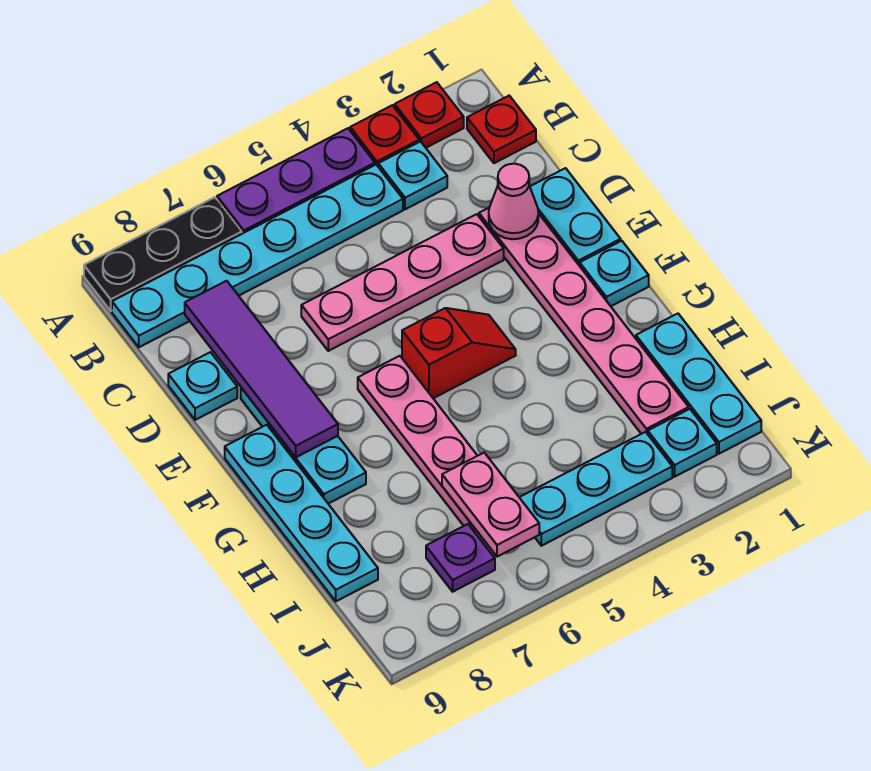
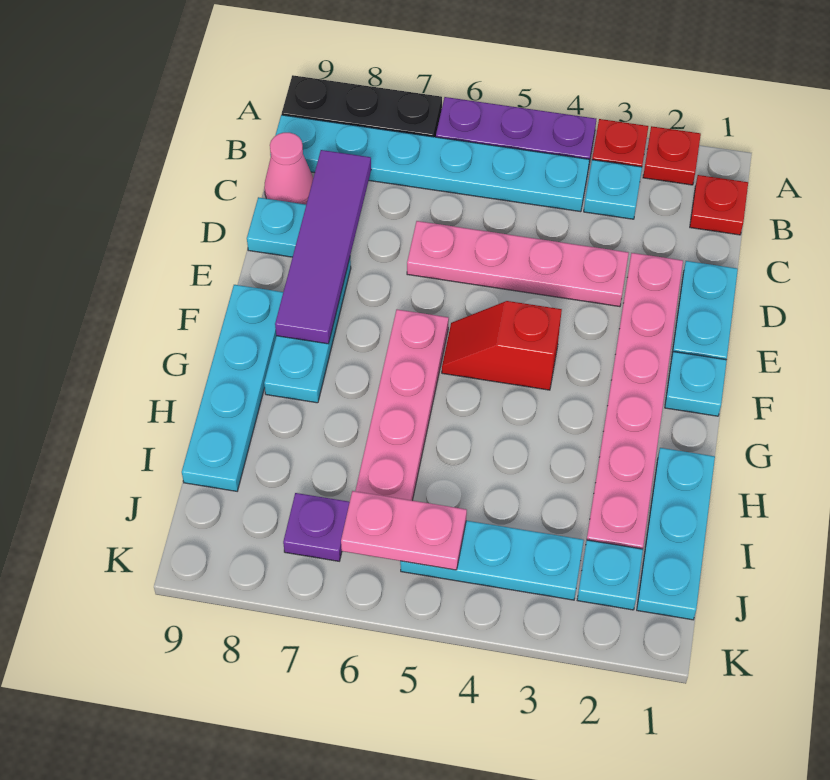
pink 1x1 cone [489,164,538,239] -> pink 1x1 cone moved to [264,133,313,204]
red 1x2 slope [402,308,516,398] -> red 1x2 slope turned to [442,301,562,390]
pink 1x2 plate [442,453,539,557] -> pink 1x2 plate turned to [341,491,467,570]

